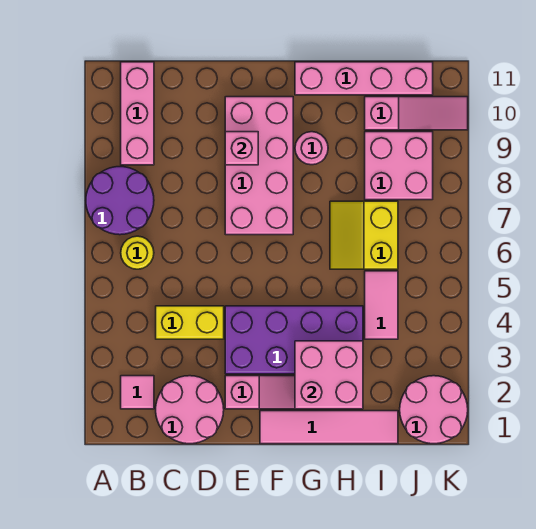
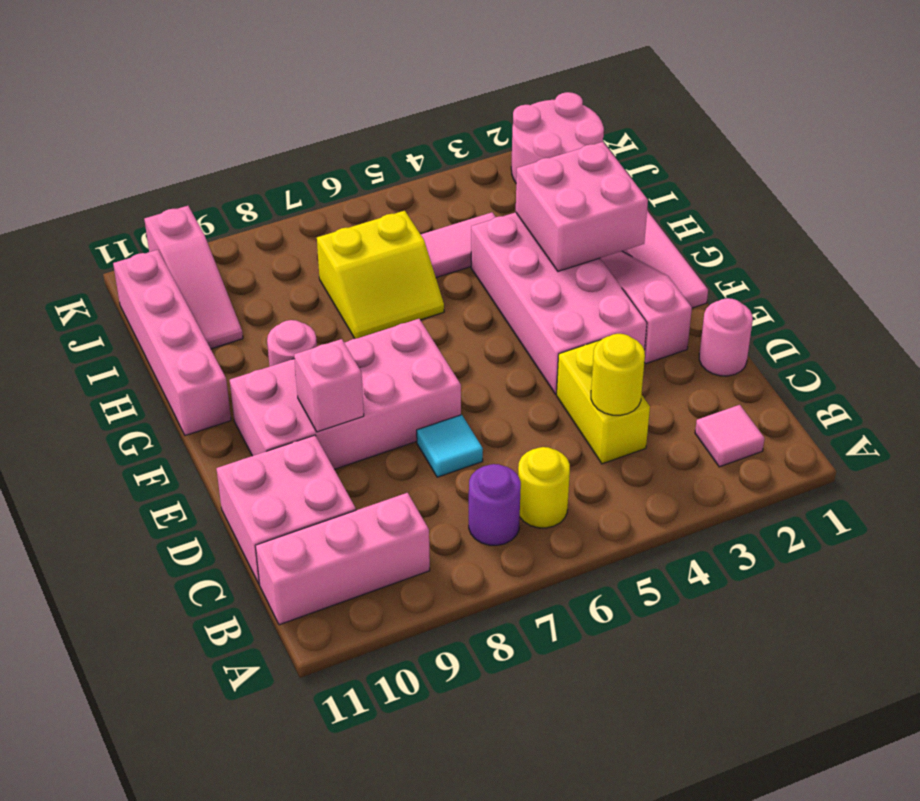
purple 2x2 round brick [86,167,154,235] -> purple 1x1 round brick [469,464,521,545]
pink 2x2 round brick [156,376,224,444] -> pink 1x1 round brick [699,298,753,376]
none -> yellow 1x1 round brick [591,334,645,415]
none -> cyan 1x1 tile [417,415,483,477]
purple 2x4 brick [225,306,363,374] -> pink 2x4 brick [471,212,647,394]
pink 2x2 brick [365,132,433,200] -> pink 2x2 brick moved to [216,435,356,584]
pink 1x3 slope [365,97,468,130] -> pink 1x3 slope turned to [144,206,243,349]

